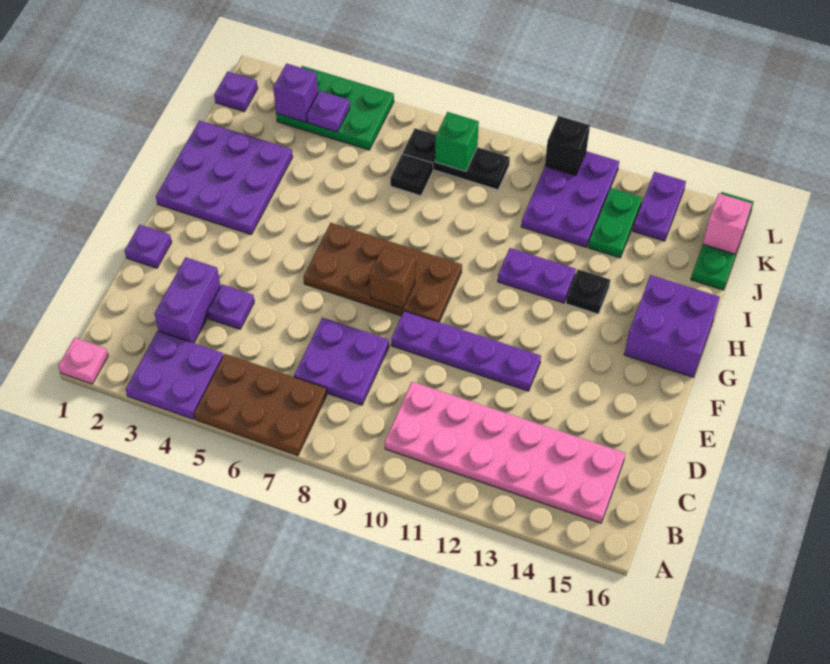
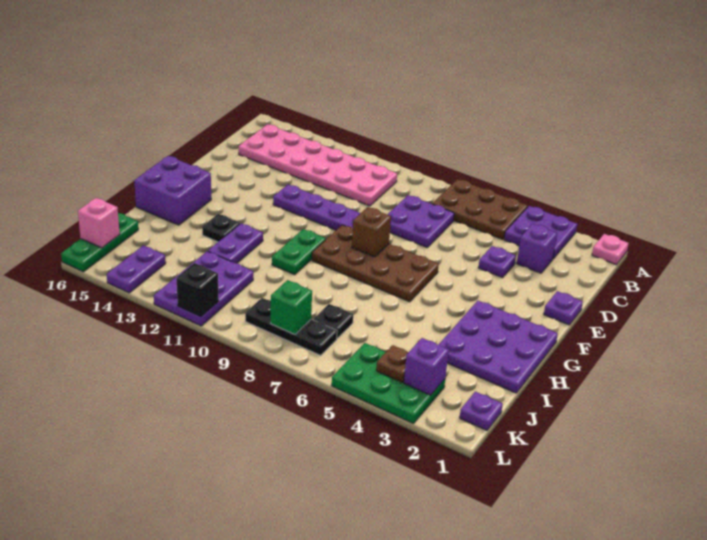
purple 1x2 brick [154,257,221,343] -> purple 1x1 brick [517,224,557,273]
purple 1x2 plate [498,248,576,303] -> purple 1x2 plate turned to [208,224,263,263]
green 1x2 plate [588,188,642,258] -> green 1x2 plate moved to [272,229,326,275]
purple 1x1 plate [307,91,350,132] -> brown 1x1 plate [376,345,408,383]

